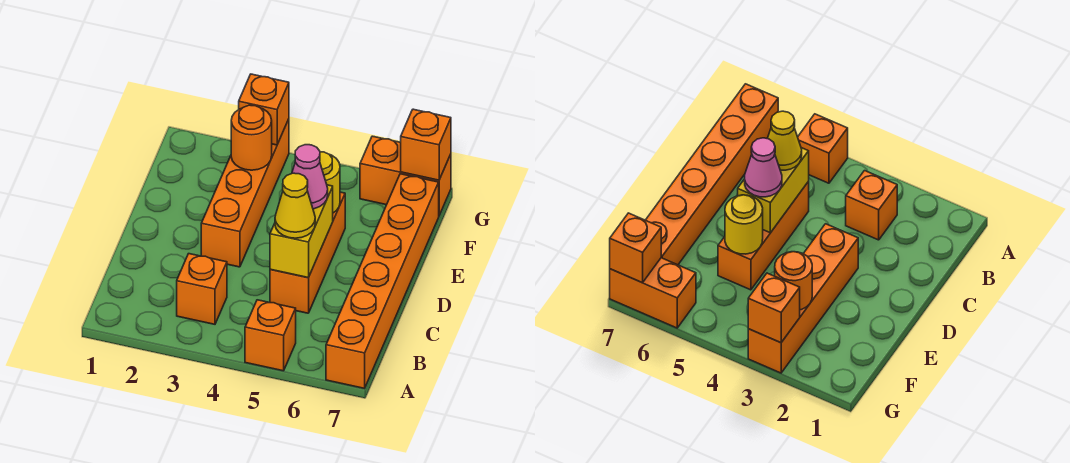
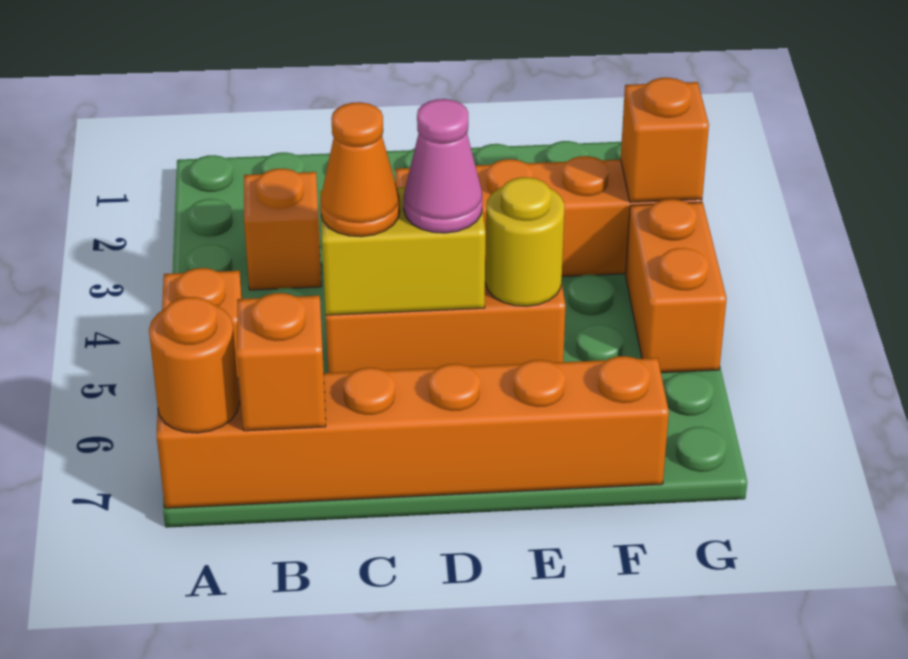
yellow 1x1 cone [275,173,315,238] -> orange 1x1 cone [320,102,400,237]
orange 1x1 round brick [231,105,272,170] -> orange 1x1 round brick moved to [149,297,239,433]
orange 1x2 brick [360,136,451,215] -> orange 1x2 brick moved to [626,199,727,373]
orange 1x1 brick [401,109,451,180] -> orange 1x1 brick moved to [237,293,326,431]

